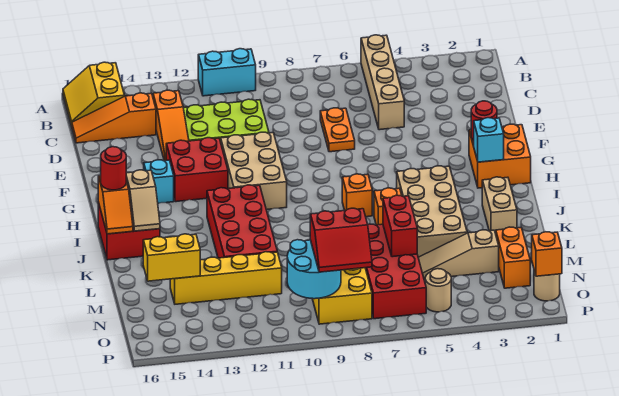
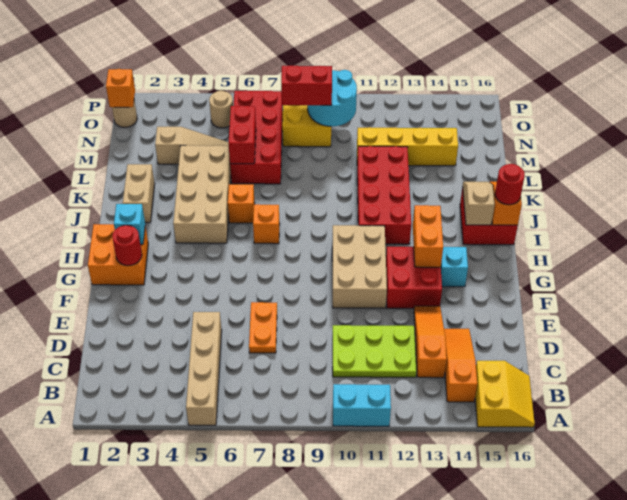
orange 1x3 slope [72,93,156,143] -> orange 1x3 slope turned to [444,329,477,402]
orange 1x2 brick [496,227,530,288] -> orange 1x2 brick moved to [413,205,443,267]
yellow 1x2 brick [143,234,200,281] -> none

